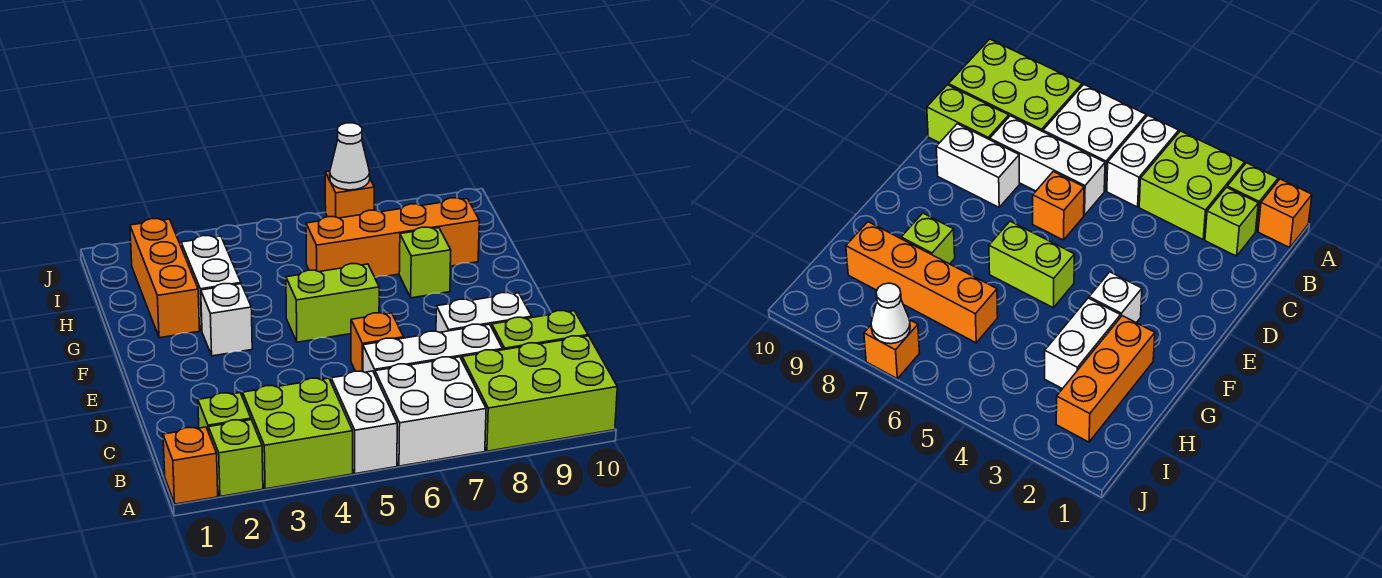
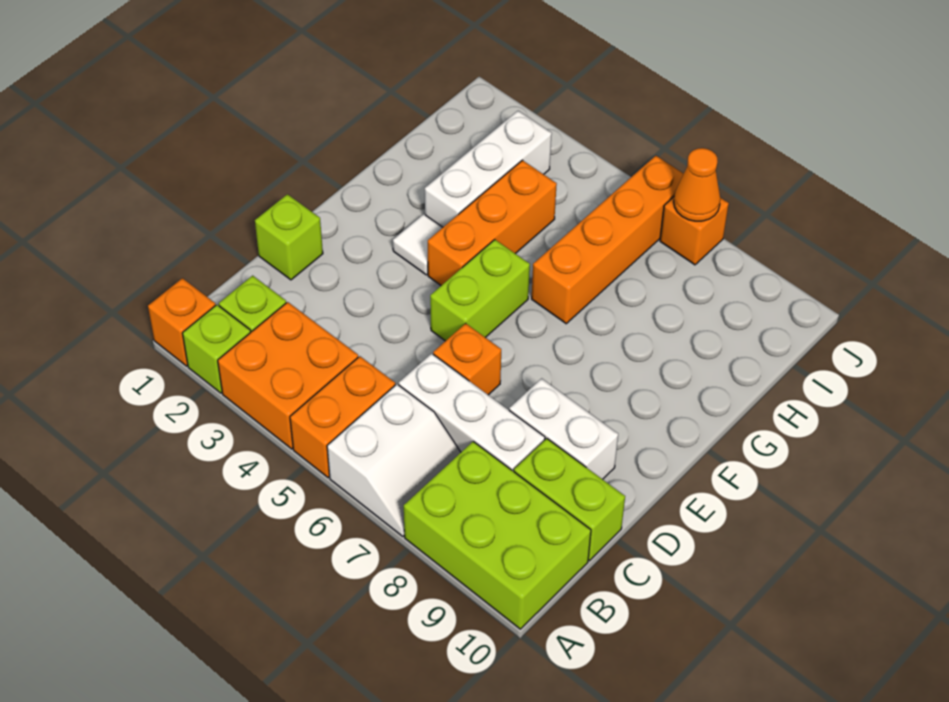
lime 2x2 brick [243,378,353,489] -> orange 2x2 brick [218,302,358,449]
white 1x2 brick [331,371,397,474] -> orange 1x2 brick [290,356,395,478]
white 2x2 brick [375,357,486,466] -> white 2x2 slope [327,384,461,537]
white 1x1 brick [201,284,252,356] -> white 1x1 tile [393,214,443,275]
lime 1x2 brick [286,264,379,342] -> lime 1x2 brick turned to [430,240,530,341]
orange 1x3 brick [130,219,200,338] -> orange 1x3 brick moved to [428,160,557,285]
white 1x2 brick [181,236,241,330] -> white 1x3 brick [425,111,552,227]
lime 1x1 brick [399,227,451,298] -> lime 1x1 brick moved to [255,194,323,280]
orange 1x4 brick [306,198,479,277] -> orange 1x4 brick turned to [532,156,684,324]
white 1x1 cone [330,123,370,190] -> orange 1x1 cone [674,148,720,221]

